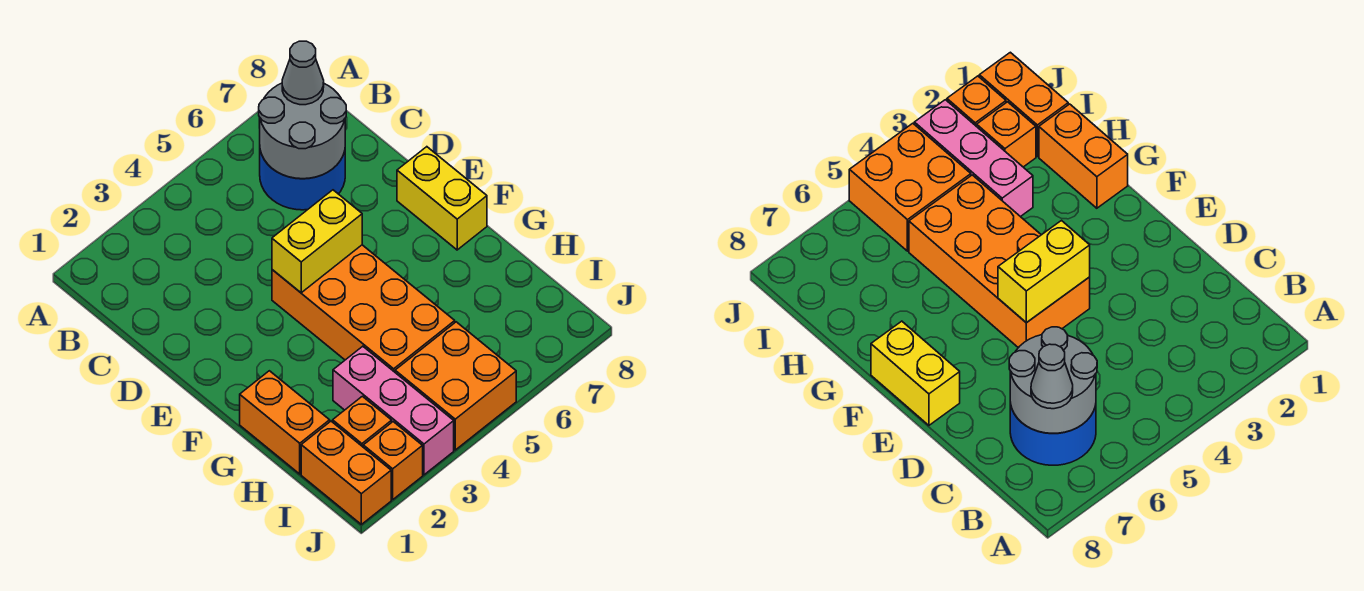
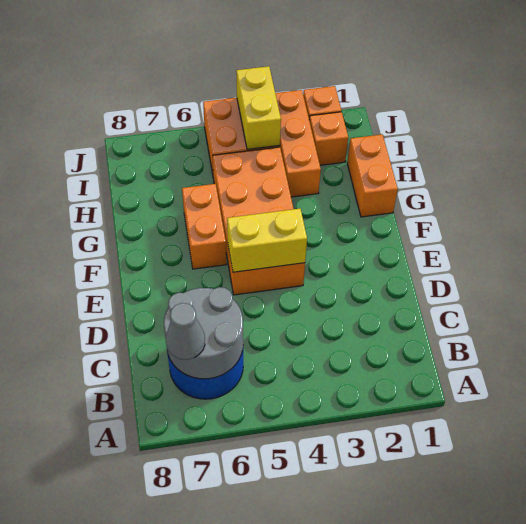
yellow 1x2 brick [397,147,487,250] -> yellow 1x2 brick moved to [236,66,281,149]
pink 1x3 brick [333,346,454,475] -> orange 1x3 brick [275,90,321,197]
orange 1x2 brick [301,421,391,524] -> orange 1x2 brick moved to [182,184,226,269]

